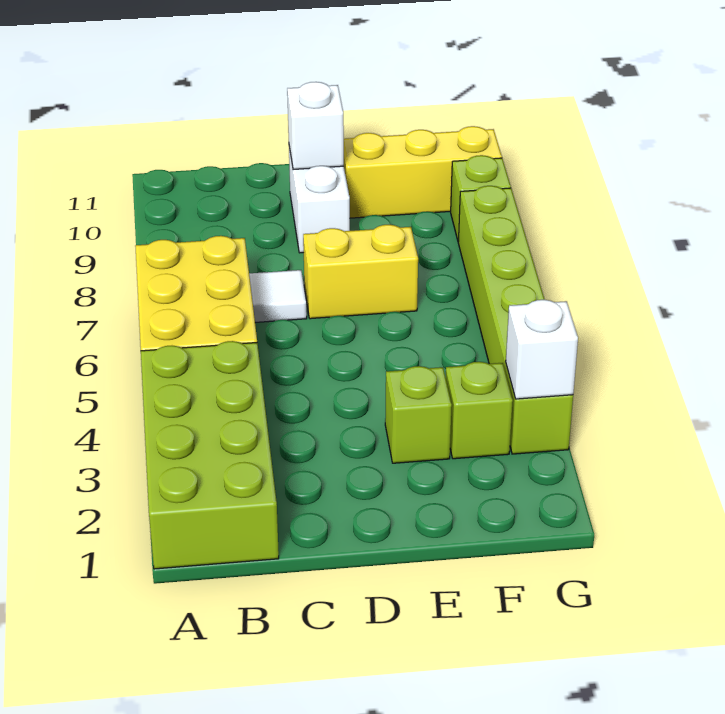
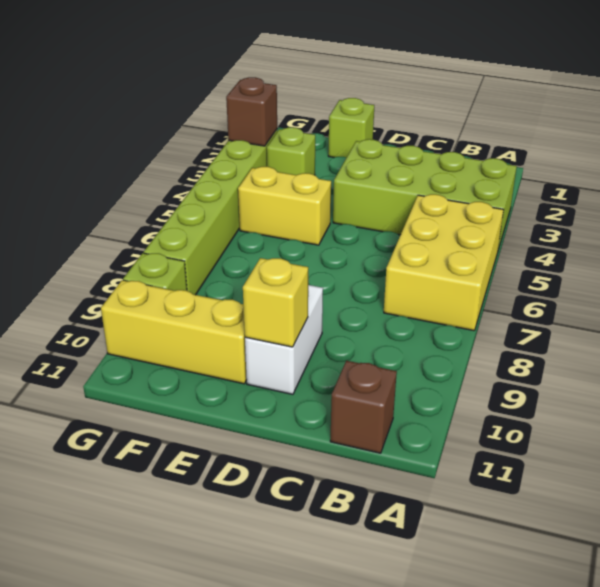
lime 2x4 brick [141,341,279,569] -> lime 2x4 brick turned to [333,139,517,250]
none -> brown 1x1 brick [330,361,397,453]
white 1x1 tile [249,270,307,322] -> none
yellow 1x2 brick [303,225,418,319] -> yellow 1x2 brick moved to [238,167,331,245]
white 1x1 brick [287,82,344,170] -> yellow 1x1 brick [243,258,308,347]
lime 1x1 brick [385,366,452,463] -> lime 1x1 brick moved to [328,98,374,158]
white 1x1 brick [506,300,578,399] -> brown 1x1 brick [226,77,277,146]

